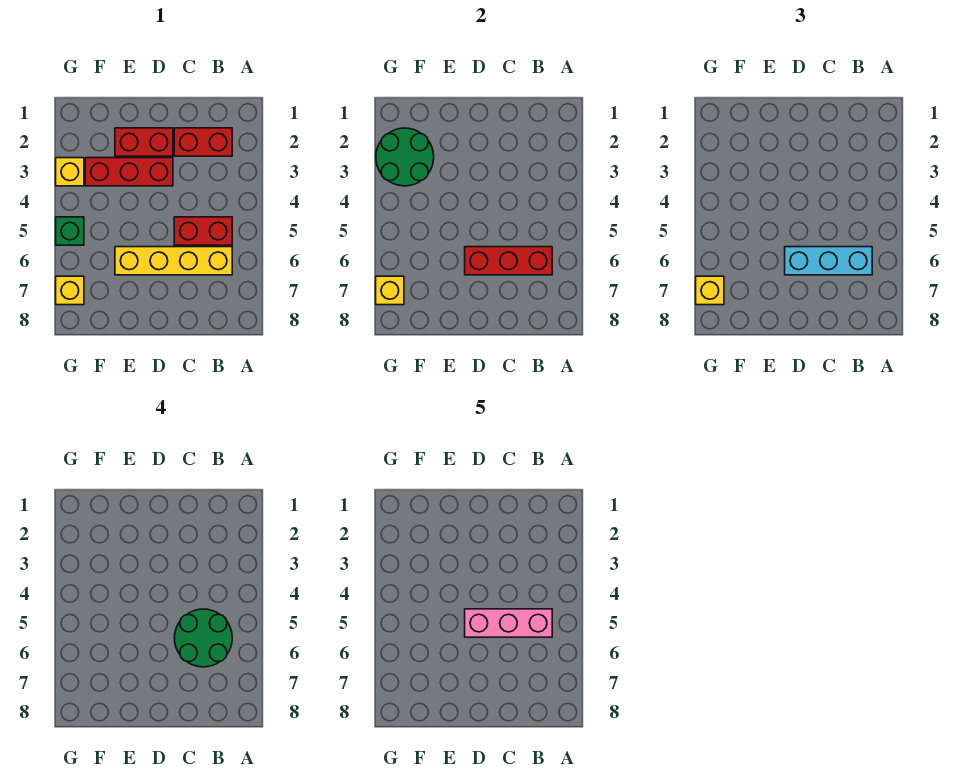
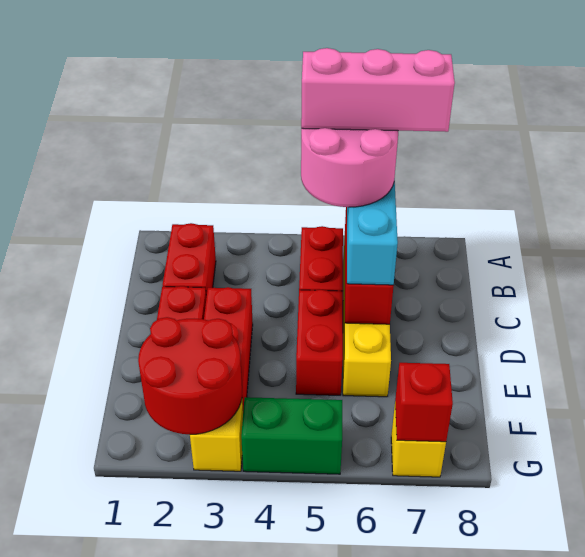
green 2x2 round brick [174,609,232,667] -> pink 2x2 round brick [301,128,398,207]
pink 1x3 brick [465,609,552,637] -> pink 1x3 brick turned to [301,48,455,132]
none -> red 1x2 brick [296,290,343,395]
green 2x2 round brick [376,128,434,186] -> red 2x2 round brick [138,317,242,434]
green 1x1 brick [56,217,84,245] -> green 1x2 brick [241,397,342,474]
yellow 1x1 brick [376,276,404,305] -> red 1x1 brick [395,363,453,442]
yellow 1x1 brick [696,276,724,305] -> none

